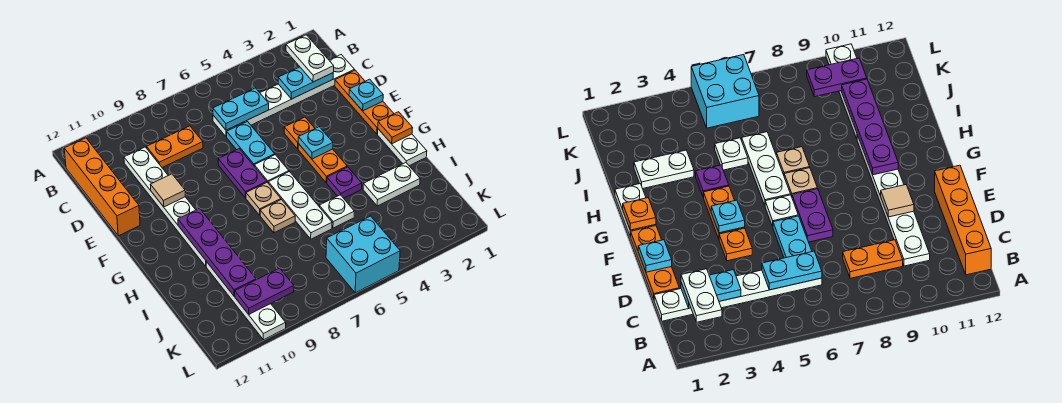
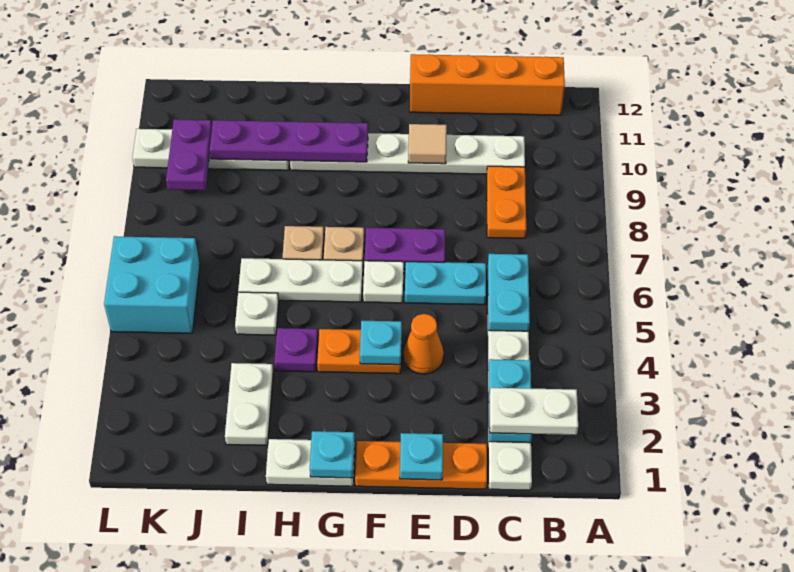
orange 1x1 plate [284,117,315,149] -> orange 1x1 cone [403,314,444,374]
orange 1x1 plate [378,112,412,144] -> cyan 1x1 plate [310,431,355,478]

